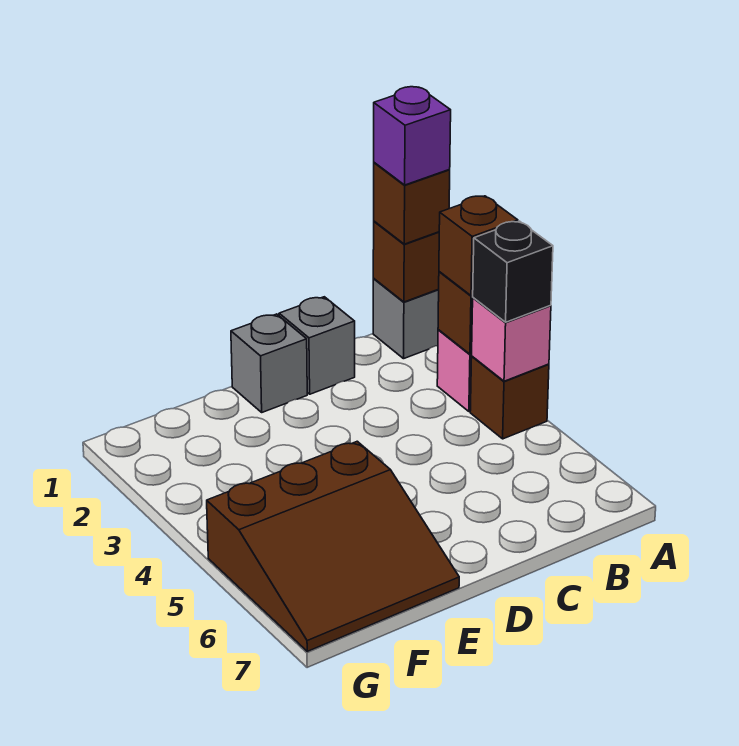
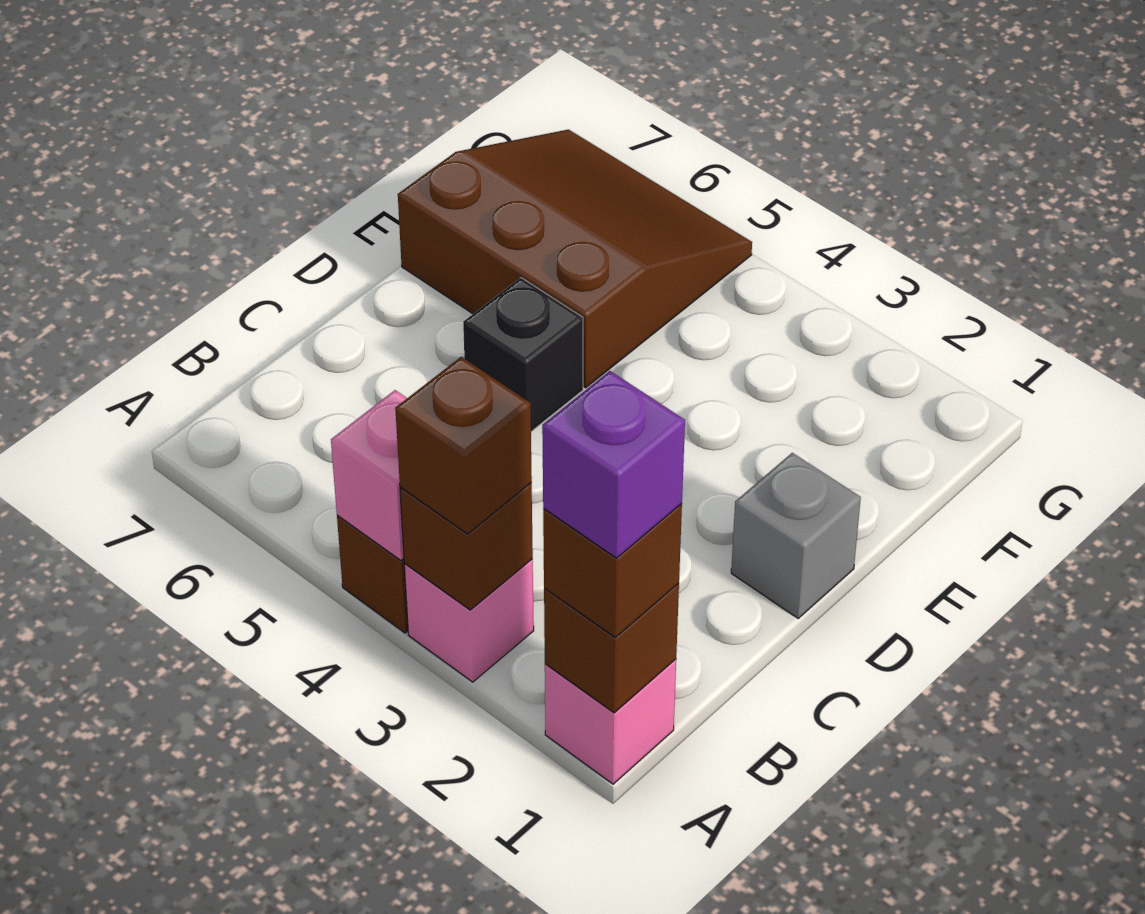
grey 1x1 brick [373,279,439,359] -> pink 1x1 brick [545,659,676,784]
black 1x1 brick [473,221,553,322] -> black 1x1 brick moved to [463,278,583,432]
grey 1x1 brick [279,297,355,394] -> none
brown 3x3 slope [207,441,459,651] -> brown 3x3 slope turned to [398,129,752,388]

